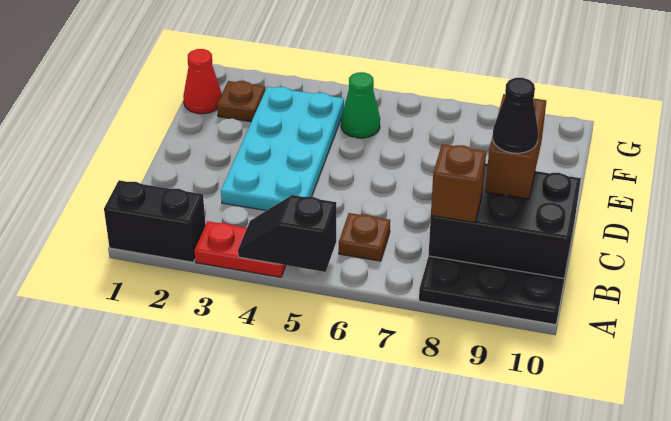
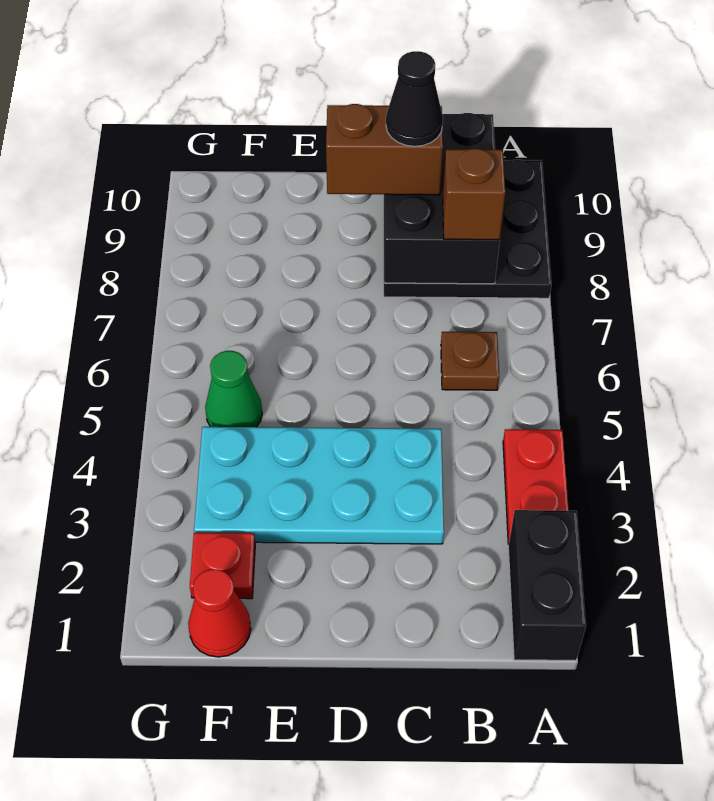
black 1x2 slope [238,195,336,272] -> none
brown 1x1 plate [217,81,265,122] -> red 1x1 plate [190,533,255,599]

